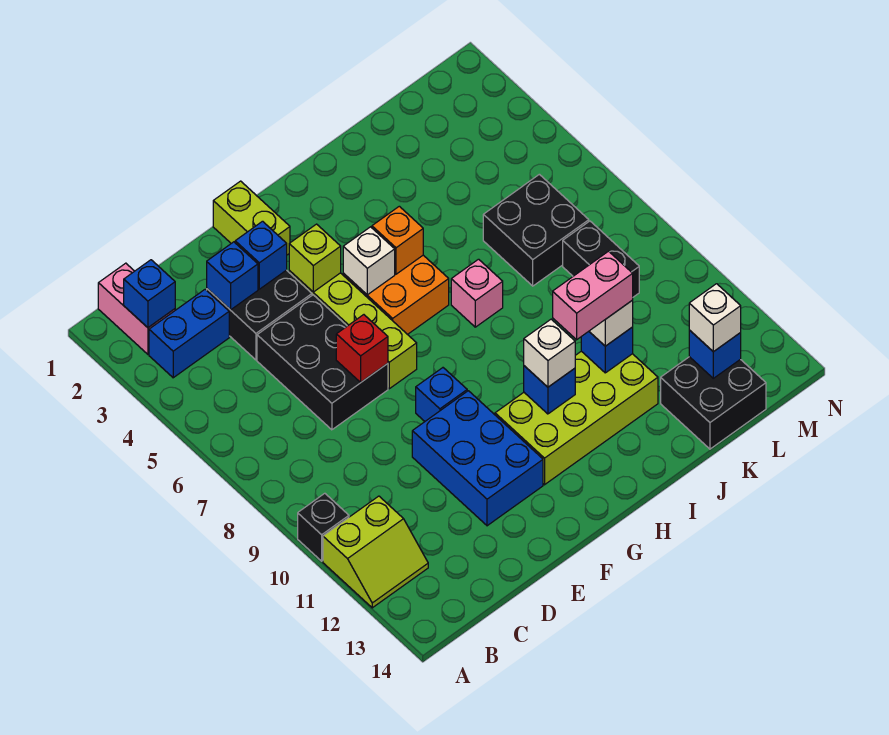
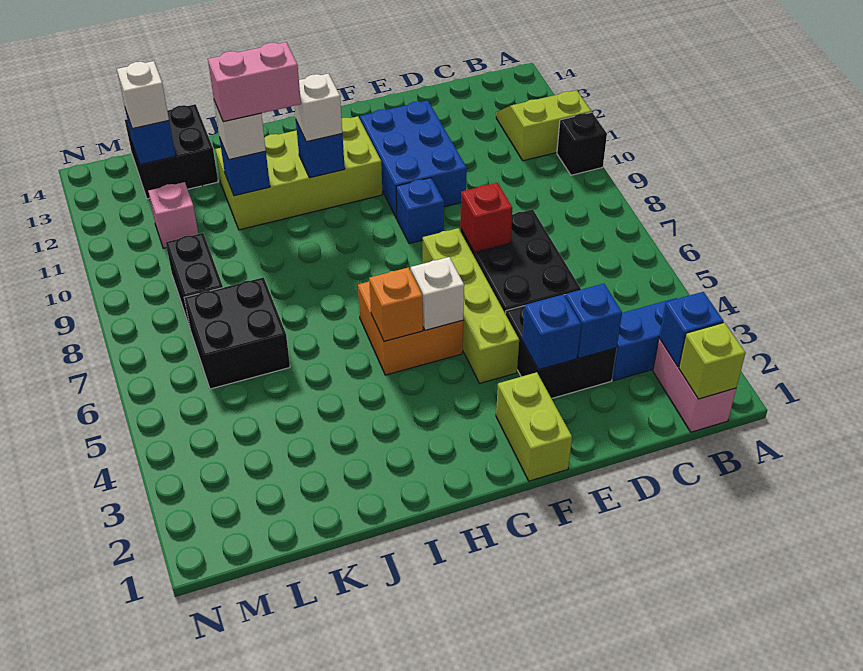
lime 1x1 brick [289,224,341,292] -> lime 1x1 brick moved to [679,322,745,399]
pink 1x1 brick [451,259,503,327] -> pink 1x1 brick moved to [149,182,198,248]

